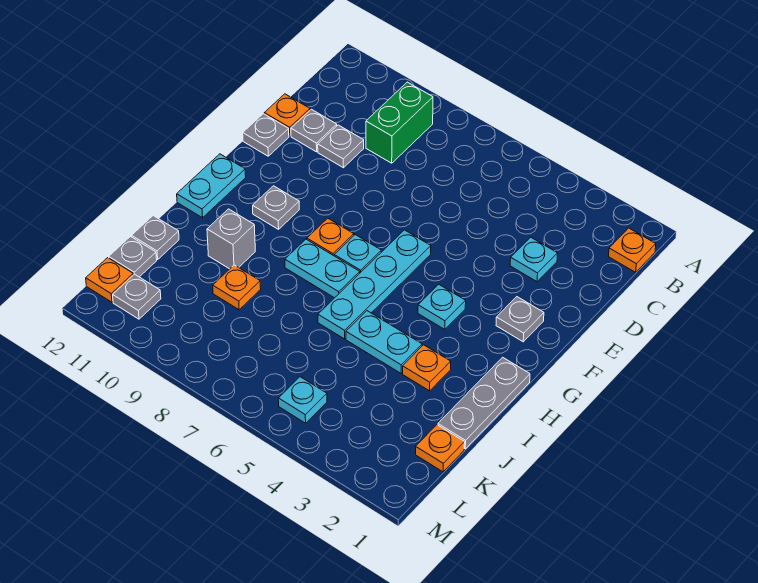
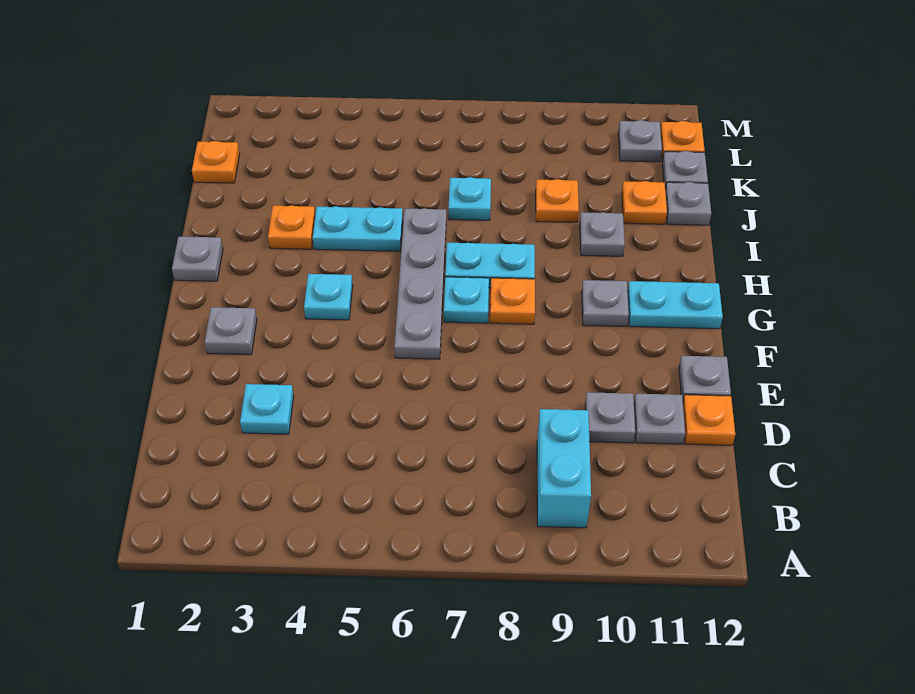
orange 1x1 plate [609,228,656,272] -> orange 1x1 plate moved to [622,181,667,224]
green 1x2 brick [366,82,433,163] -> cyan 1x2 brick [537,409,591,528]
cyan 1x4 plate [318,230,431,339] -> grey 1x4 plate [394,208,446,359]
cyan 1x2 plate [177,154,246,218] -> cyan 1x2 plate turned to [627,281,723,329]
grey 1x3 plate [438,357,530,449] -> grey 1x1 plate [172,237,223,281]
grey 1x1 brick [207,209,255,269] -> grey 1x1 plate [580,212,625,256]
cyan 1x1 plate [278,377,327,423] -> cyan 1x1 plate moved to [448,177,491,220]

